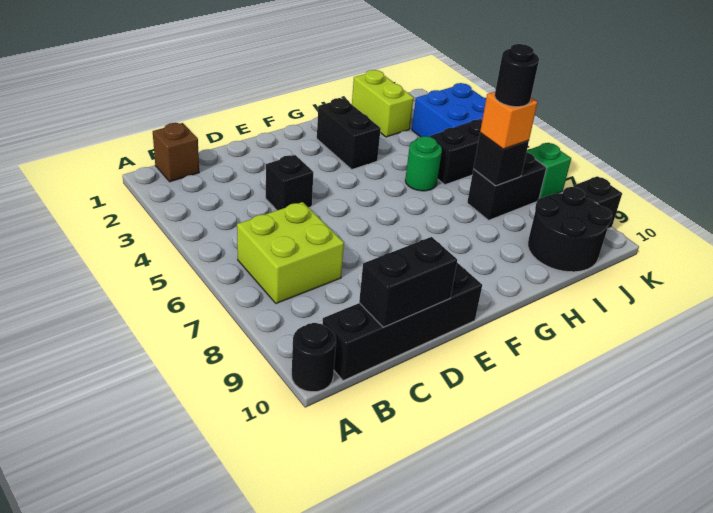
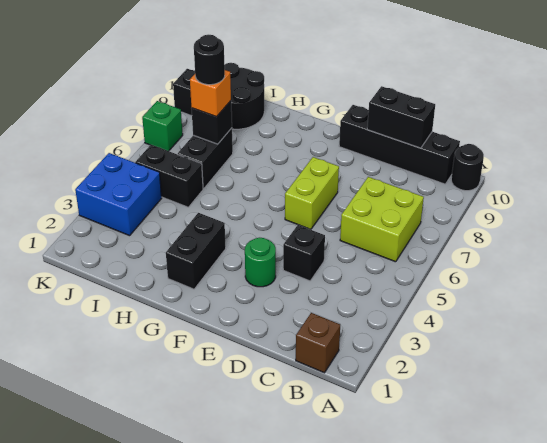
green 1x1 round brick [405,136,442,191] -> green 1x1 round brick moved to [245,238,276,287]
lime 1x2 brick [352,70,414,137] -> lime 1x2 brick moved to [285,157,339,230]
black 1x2 brick [467,152,546,220] -> black 1x2 brick turned to [178,128,233,189]

